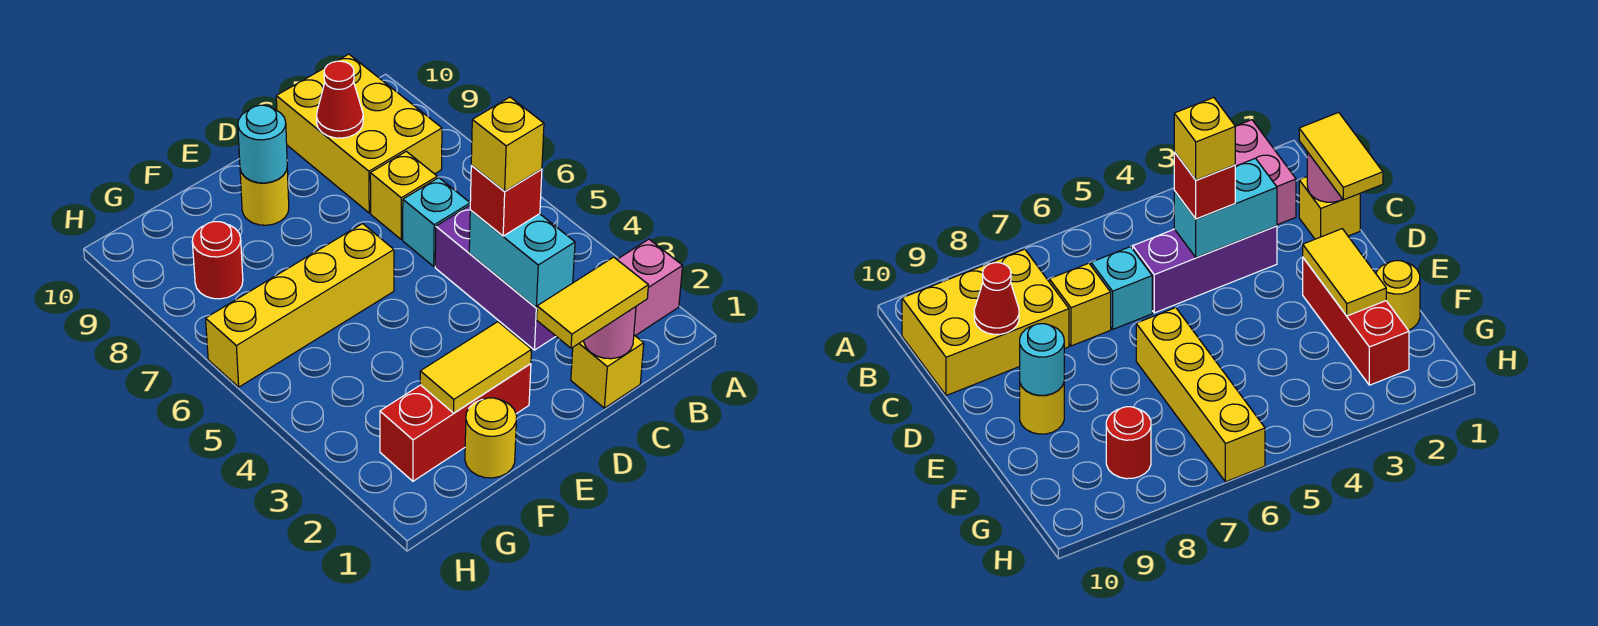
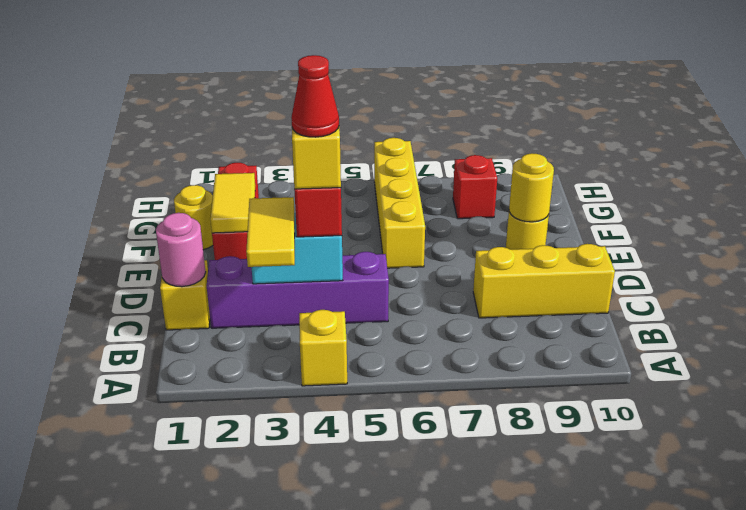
pink 1x2 brick [617,239,683,336] -> none
yellow 2x3 brick [276,54,442,213] -> yellow 1x3 brick [473,244,615,318]
yellow 1x2 tile [537,257,648,348] -> yellow 1x2 tile moved to [246,197,295,267]
purple 1x3 brick [435,206,556,350] -> purple 1x4 brick [207,252,389,328]
cyan 1x1 brick [403,178,470,266] -> none
yellow 1x1 brick [370,151,437,239] -> yellow 1x1 brick moved to [299,310,347,386]
red 1x1 cone [317,61,363,138] -> red 1x1 cone moved to [291,55,339,137]
cyan 1x1 round brick [238,105,287,183] -> yellow 1x1 round brick [509,153,554,222]
red 1x1 round brick [192,222,243,299] -> red 1x1 brick [453,155,497,219]

